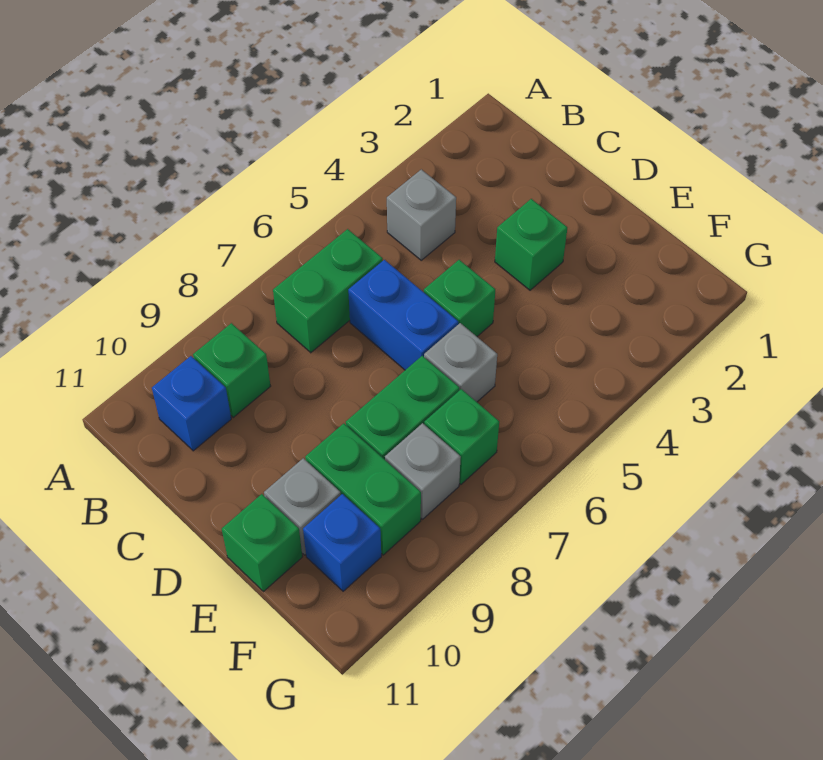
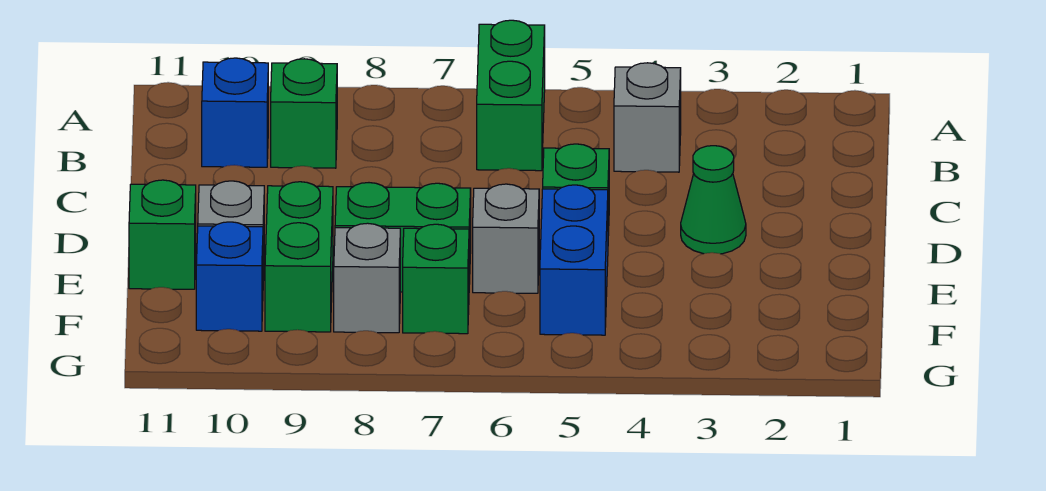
green 1x2 brick [273,229,383,353] -> green 1x2 brick turned to [477,20,545,171]
blue 1x2 brick [348,260,458,370] -> blue 1x2 brick moved to [540,185,608,335]
green 1x1 brick [495,199,567,290] -> green 1x1 cone [681,146,746,254]

